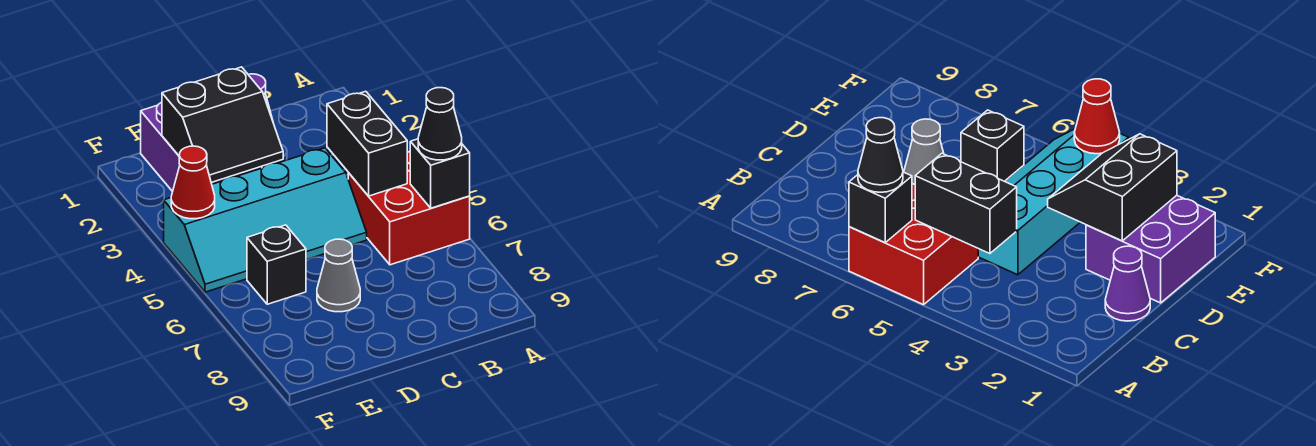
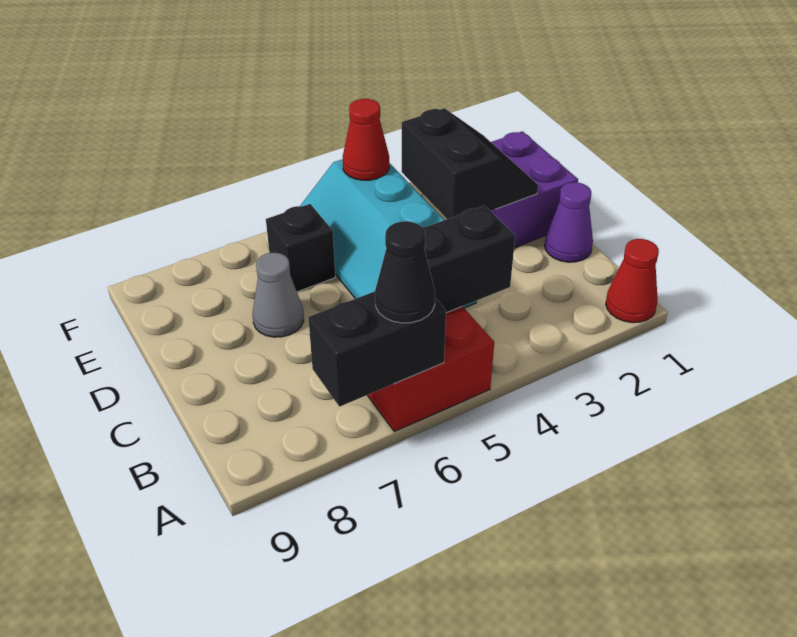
none -> red 1x1 cone [606,239,659,323]
black 1x1 brick [410,139,470,208] -> black 1x2 brick [308,291,446,407]
black 2x2 slope [162,67,283,182] -> black 2x2 slope turned to [402,108,538,219]

